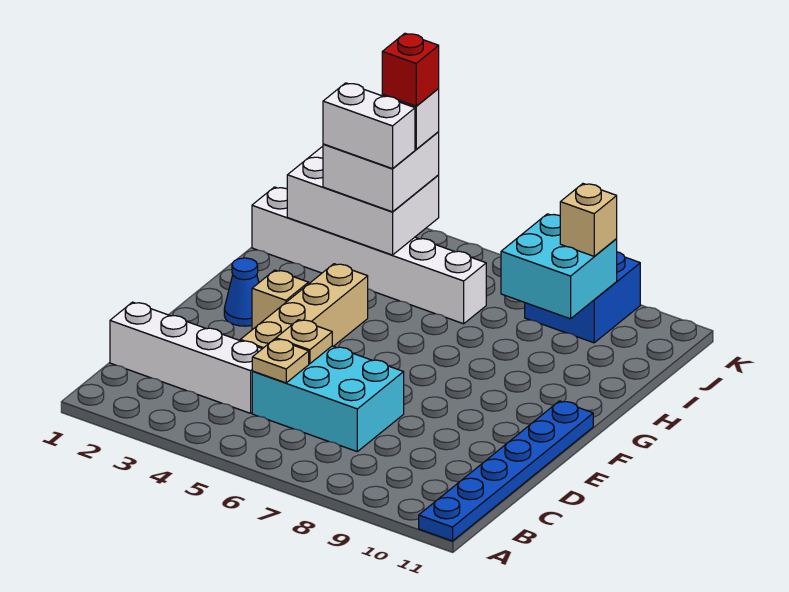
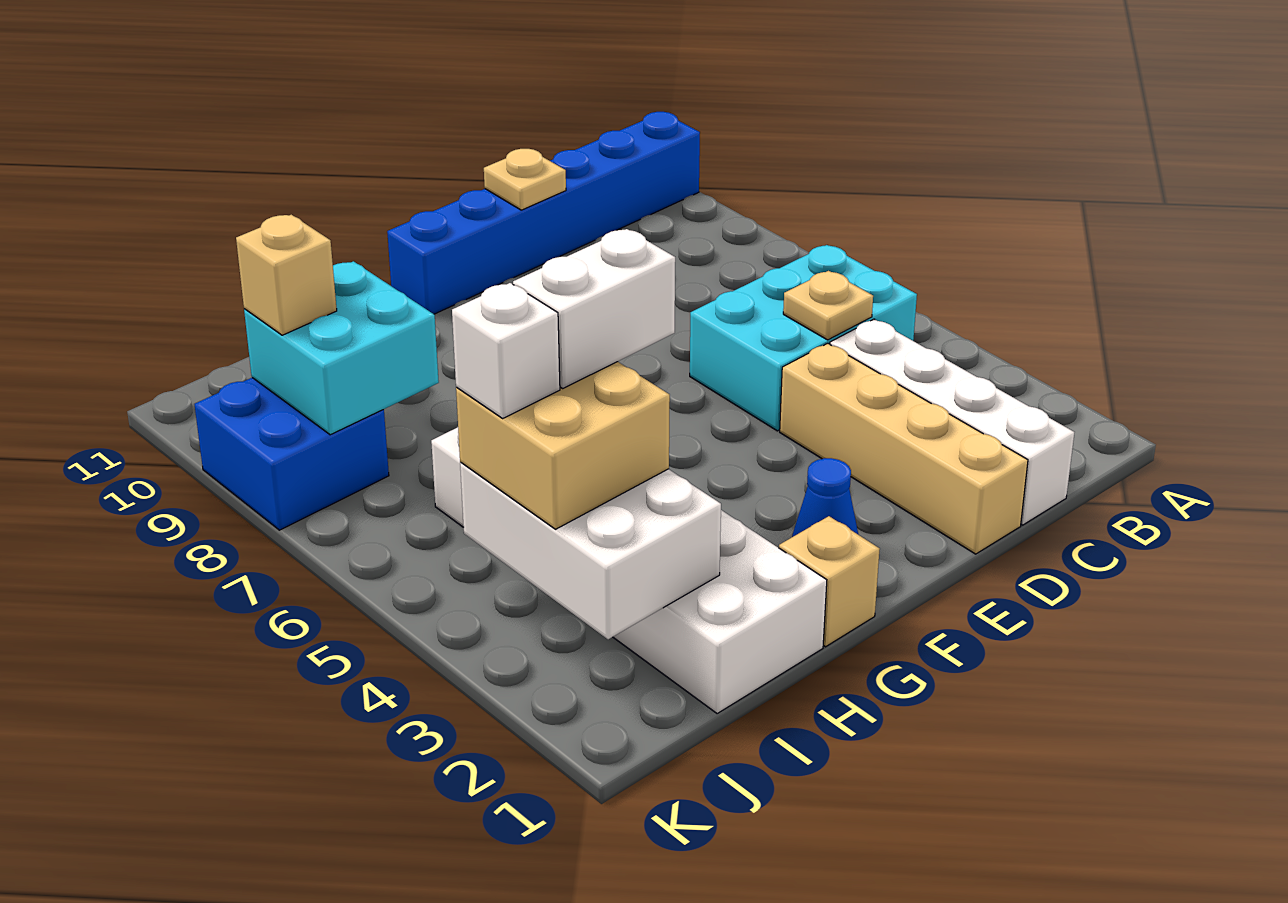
blue 1x6 plate [419,401,593,541] -> blue 1x6 brick [387,112,700,314]
cyan 2x3 brick [252,346,404,451] -> cyan 2x3 brick turned to [690,245,917,431]
tan 1x4 brick [240,264,368,349] -> tan 1x4 brick turned to [780,343,1028,554]
tan 1x1 plate [276,320,332,364] -> tan 1x1 plate moved to [484,149,566,210]
tan 1x1 brick [252,270,309,330] -> tan 1x1 brick moved to [779,516,880,647]
white 1x6 brick [252,187,486,324] -> white 2x6 brick [431,427,827,713]
white 2x2 brick [323,132,439,212] -> tan 2x2 brick [456,362,670,529]
white 1x2 brick [323,83,415,169] -> white 1x2 brick turned to [513,229,675,388]
red 1x1 brick [382,33,439,106] -> none

